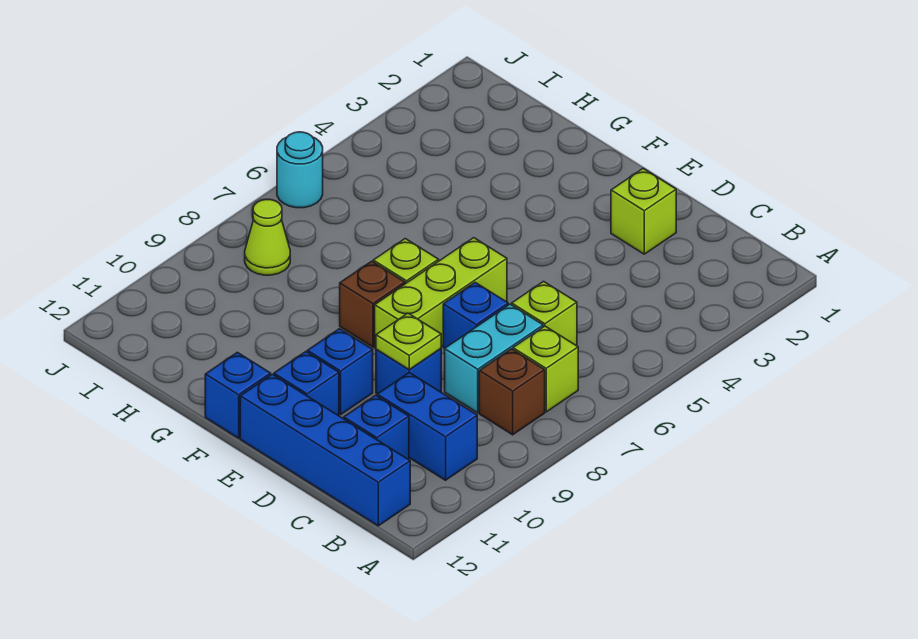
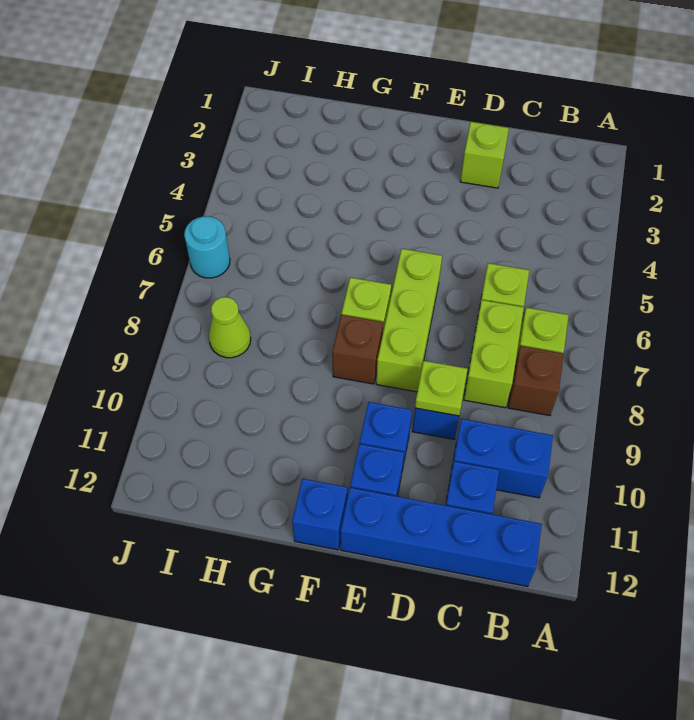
cyan 1x2 brick [445,304,543,413] -> lime 1x2 brick [464,300,524,408]
blue 1x1 brick [443,282,508,348] -> none

